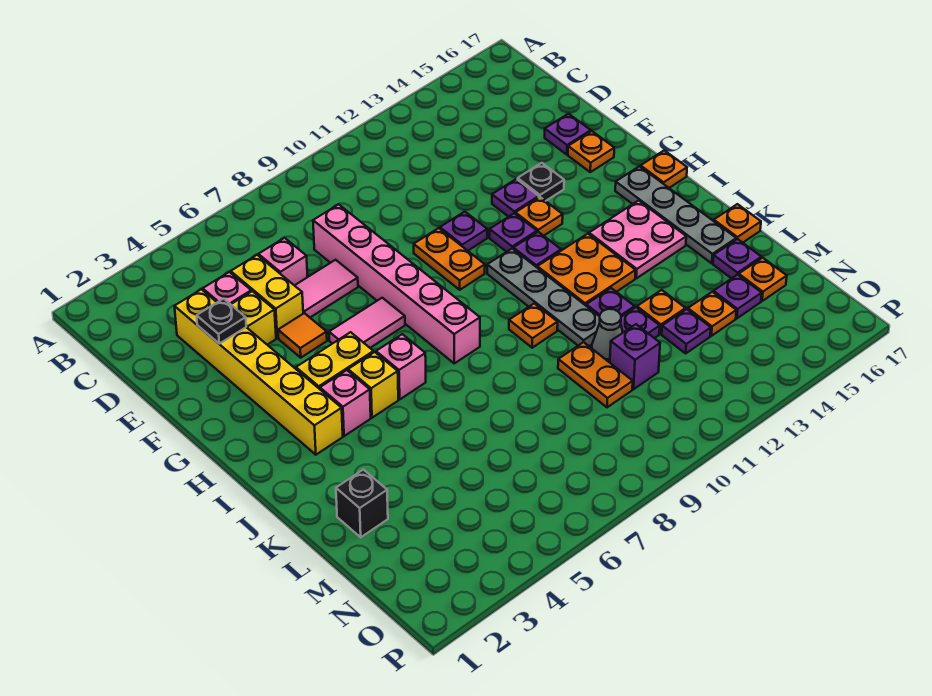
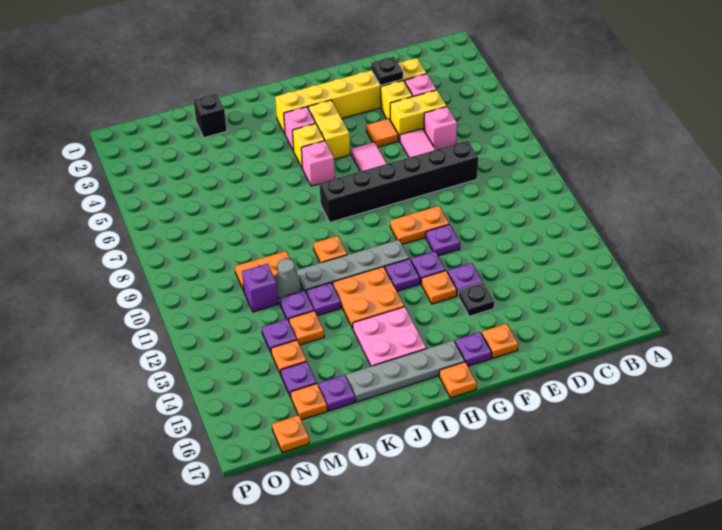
pink 1x6 brick [313,204,480,363] -> black 1x6 brick [320,141,478,222]
purple 1x1 plate [545,114,591,154] -> purple 1x1 plate moved to [455,332,492,366]
orange 1x1 plate [714,204,761,243] -> orange 1x1 plate moved to [272,415,309,453]

